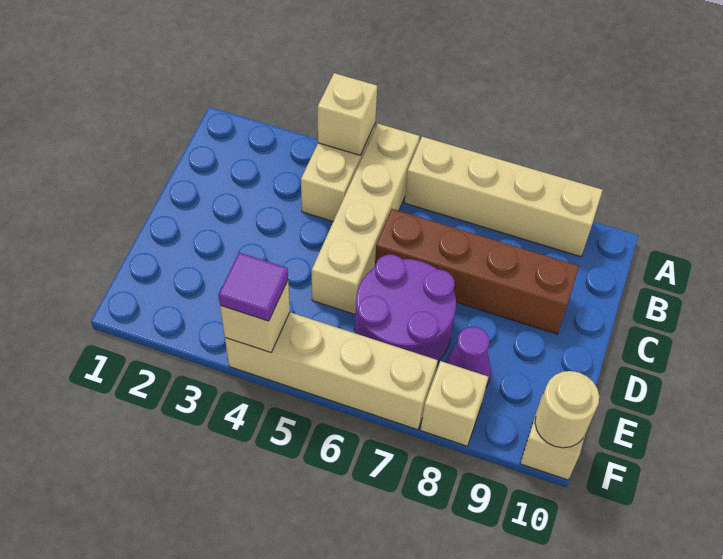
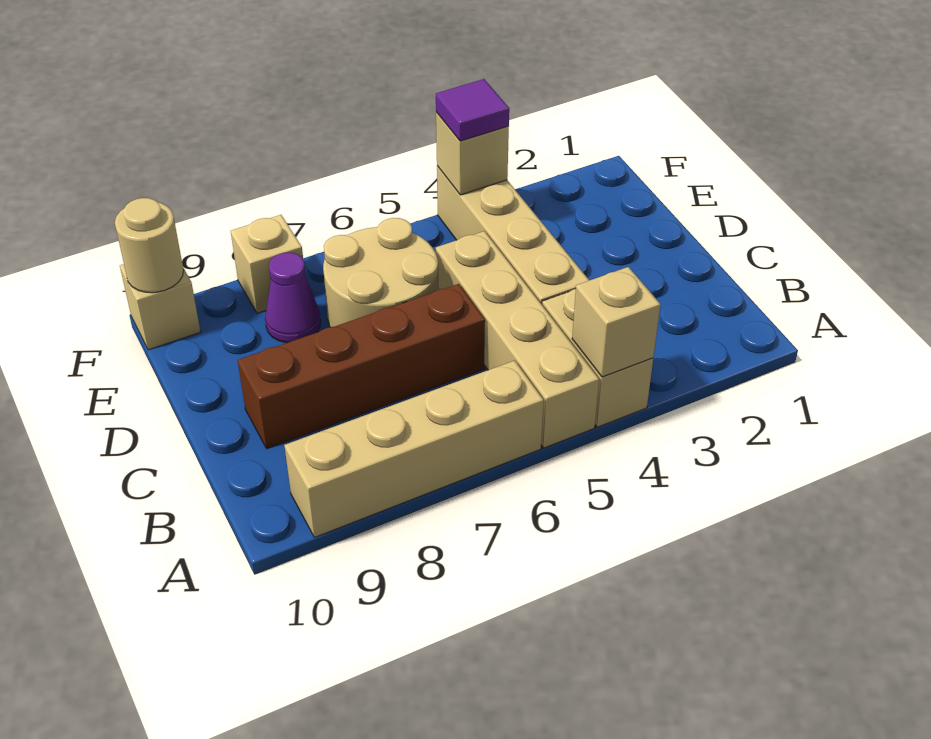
purple 2x2 round brick [355,254,456,361] -> tan 2x2 round brick [323,218,439,327]
tan 1x4 brick [225,312,438,430] -> tan 1x4 brick turned to [437,166,589,304]

